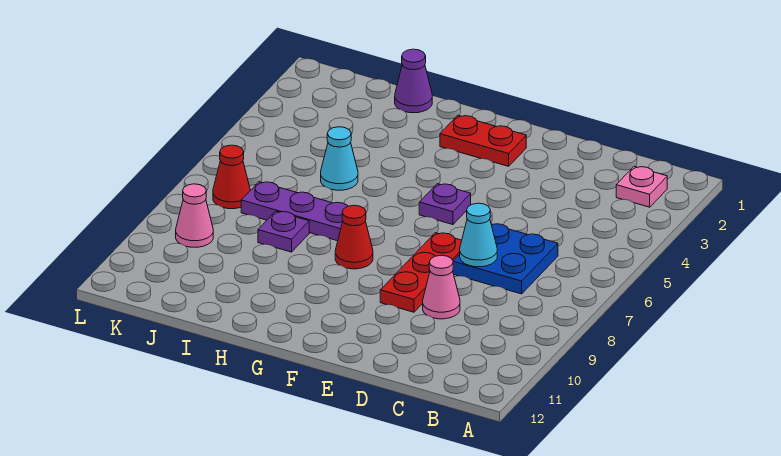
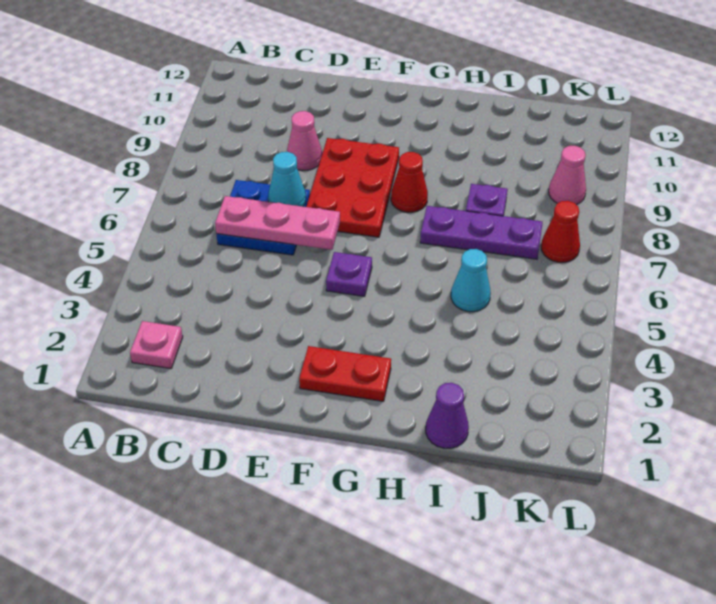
none -> pink 1x3 plate [215,196,340,250]
red 1x3 plate [380,233,462,312] -> red 2x3 plate [306,138,399,237]

